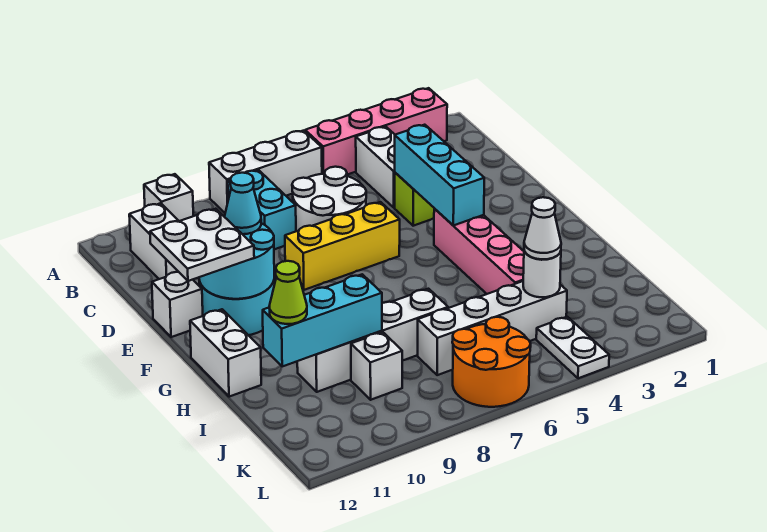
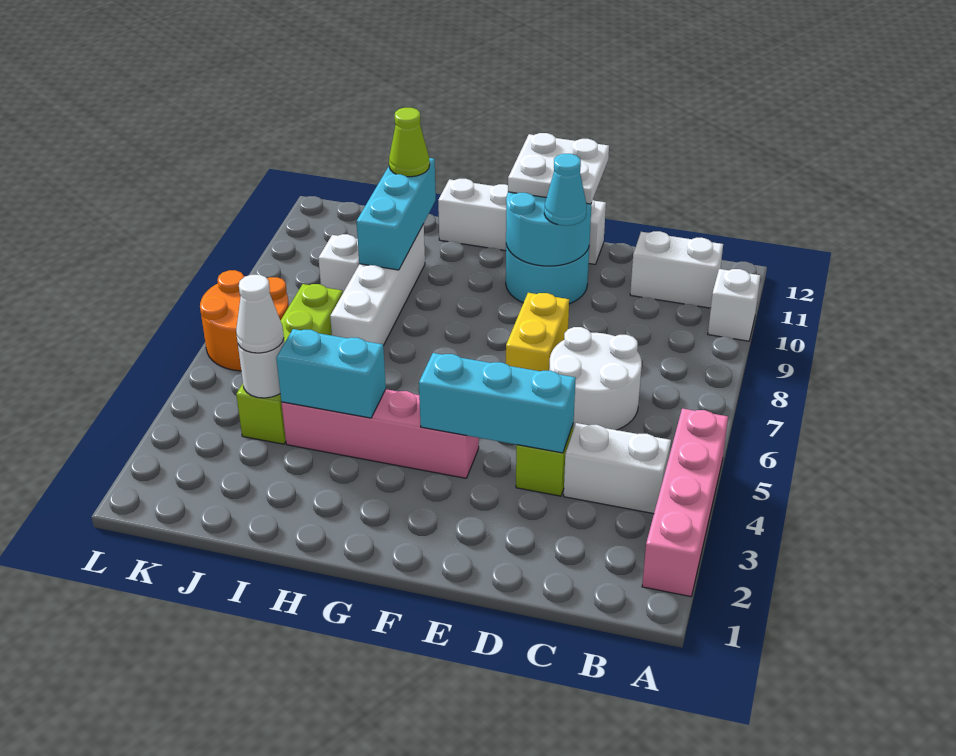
white 1x3 brick [209,131,322,213] -> none
cyan 1x2 brick [228,170,296,249] -> cyan 1x2 brick moved to [276,329,386,418]
yellow 1x3 brick [285,202,400,290] -> yellow 1x2 brick [506,293,569,371]
white 1x4 brick [418,281,567,375] -> lime 1x4 brick [236,284,343,444]
white 1x2 plate [536,317,609,378] -> none

